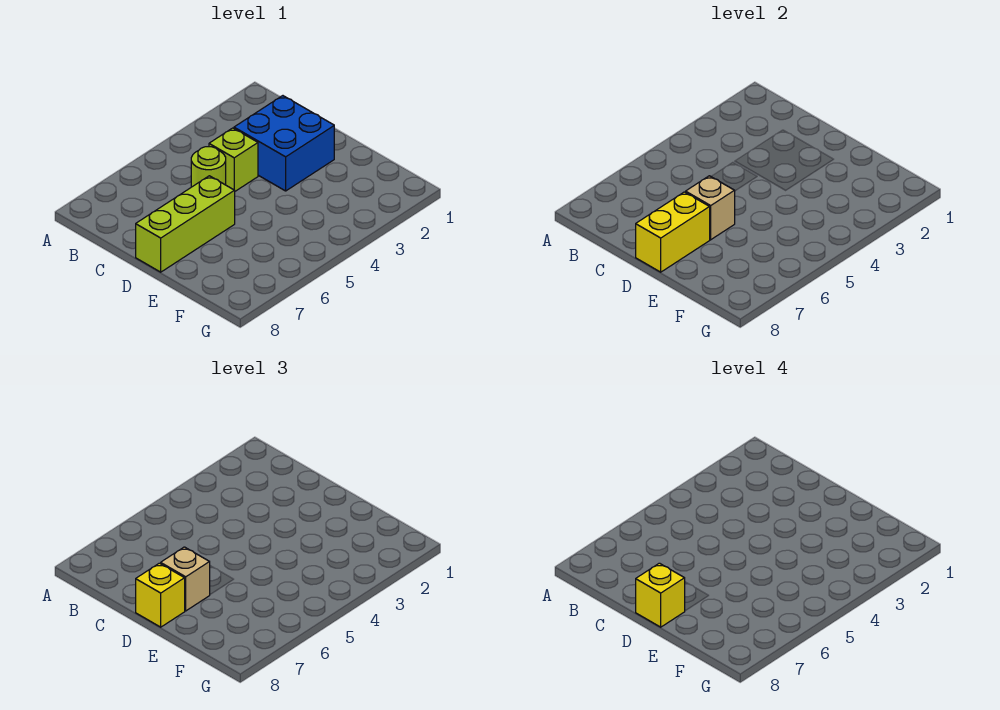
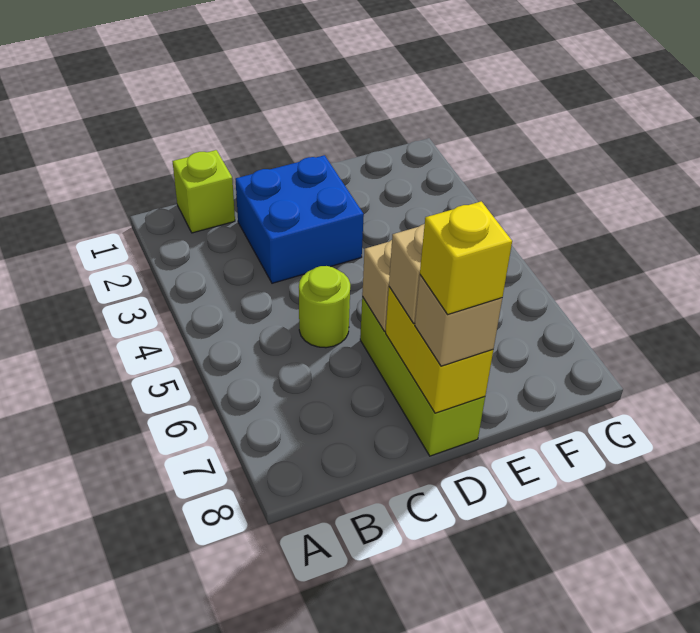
lime 1x1 brick [209,128,258,191] -> lime 1x1 brick moved to [173,150,235,233]
yellow 1x1 brick [136,563,185,627] -> tan 1x1 brick [415,275,502,366]

